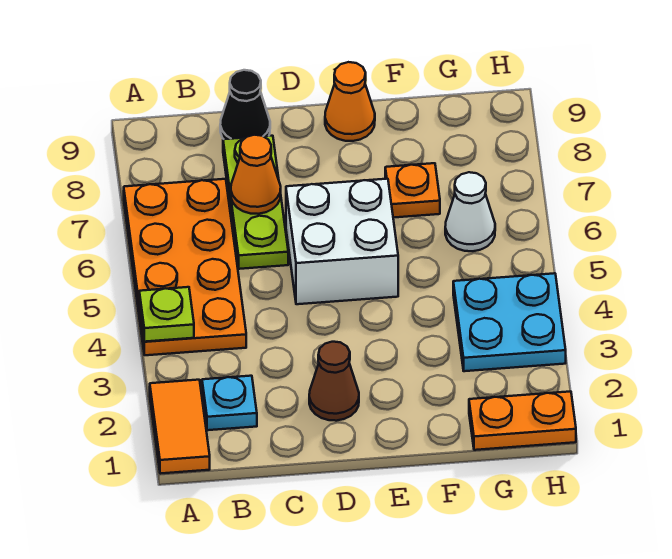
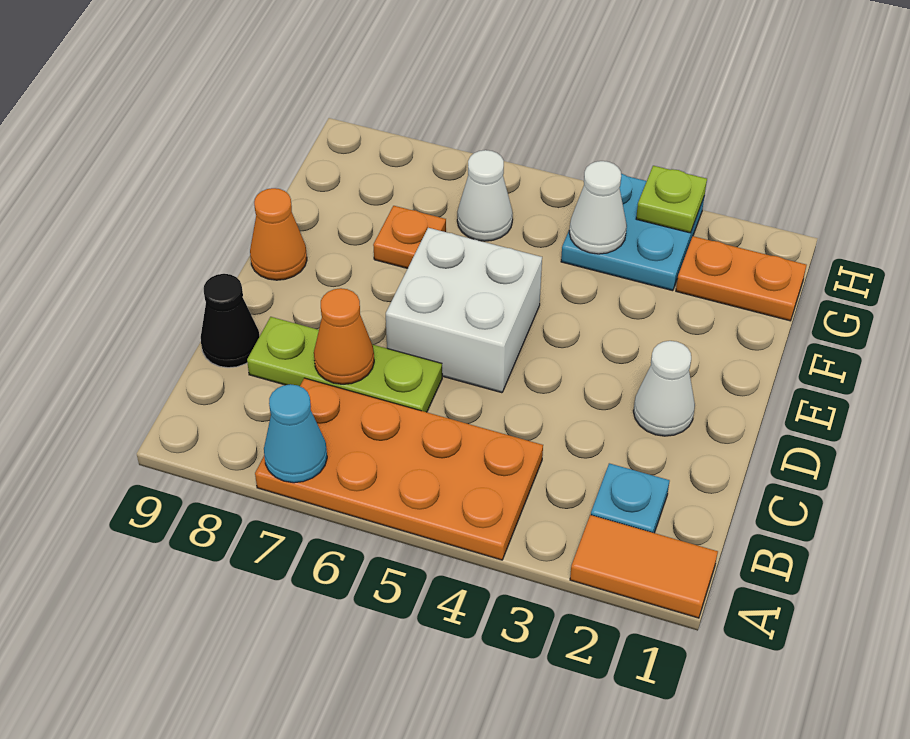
lime 1x1 plate [139,287,194,342] -> lime 1x1 plate moved to [636,166,707,233]
none -> cyan 1x1 cone [264,384,327,483]
brown 1x1 cone [309,342,359,421] -> white 1x1 cone [633,341,695,436]
orange 1x2 plate [469,391,576,450] -> orange 1x2 plate turned to [676,236,806,321]
none -> white 1x1 cone [569,161,627,254]

